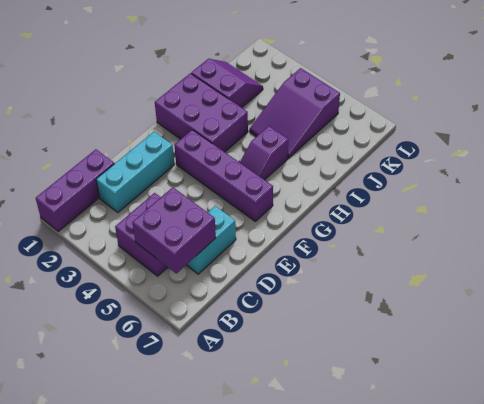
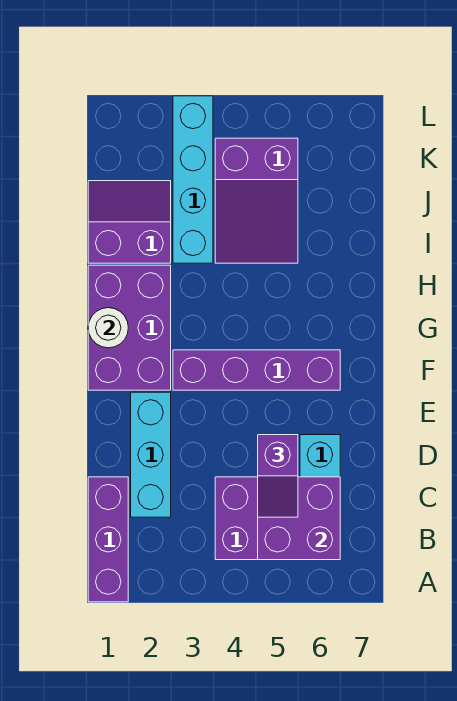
purple 2x3 brick [155,73,248,152] -> purple 2x3 brick turned to [88,265,171,390]
none -> white 1x1 round brick [88,308,128,348]
purple 1x2 slope [240,126,288,180] -> purple 1x2 slope moved to [258,435,298,517]
none -> cyan 1x4 brick [173,96,213,263]

